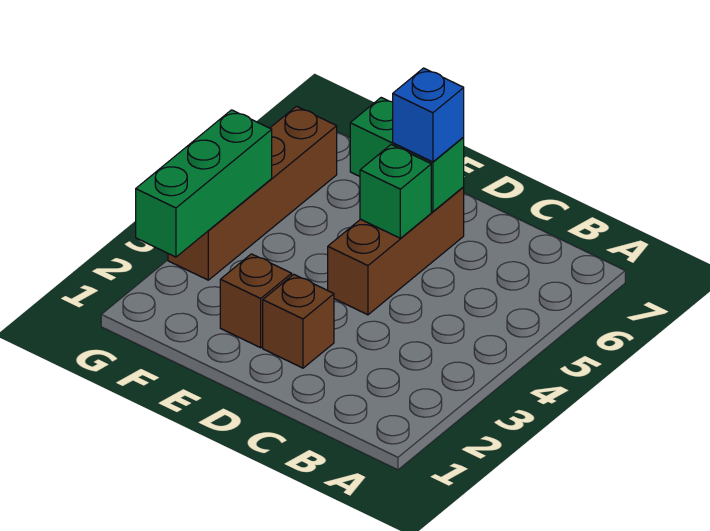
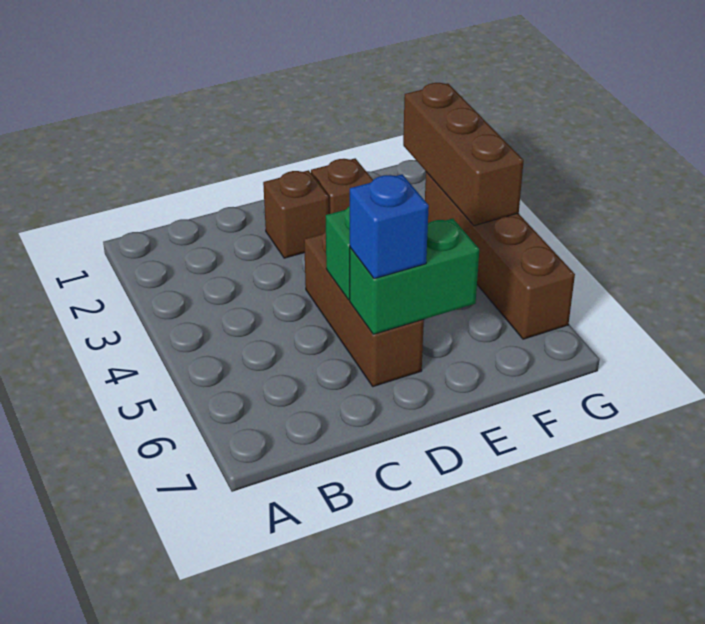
green 1x3 brick [136,110,272,257] -> brown 1x3 brick [403,83,524,226]

